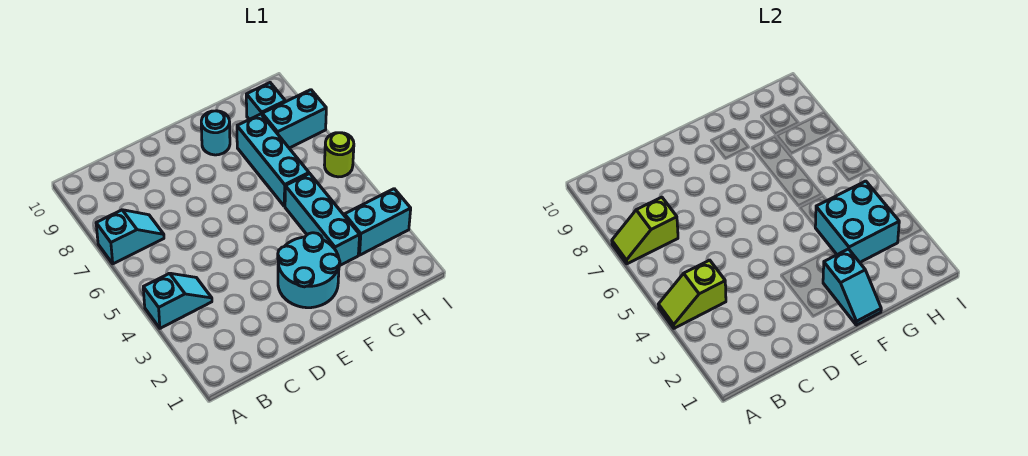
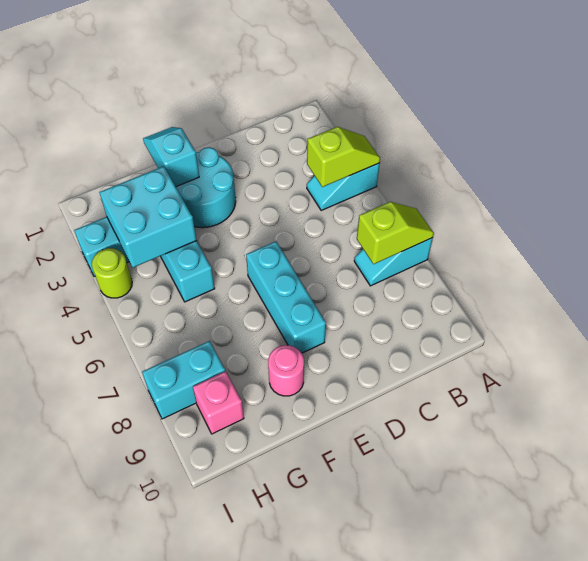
cyan 1x1 round brick [201,111,230,155] -> pink 1x1 round brick [268,345,304,396]
cyan 1x3 brick [237,114,309,206] -> cyan 1x3 brick moved to [246,241,326,353]
cyan 1x1 brick [246,83,285,119] -> pink 1x1 brick [193,371,244,434]
lime 1x1 round brick [325,133,354,177] -> lime 1x1 round brick moved to [92,248,132,298]

